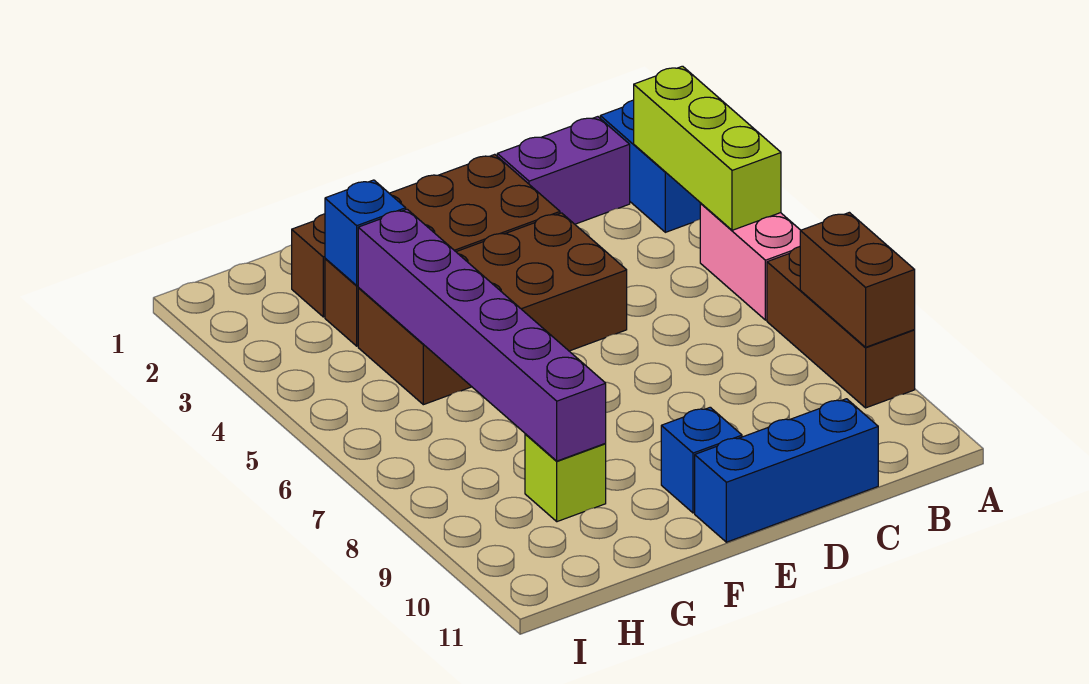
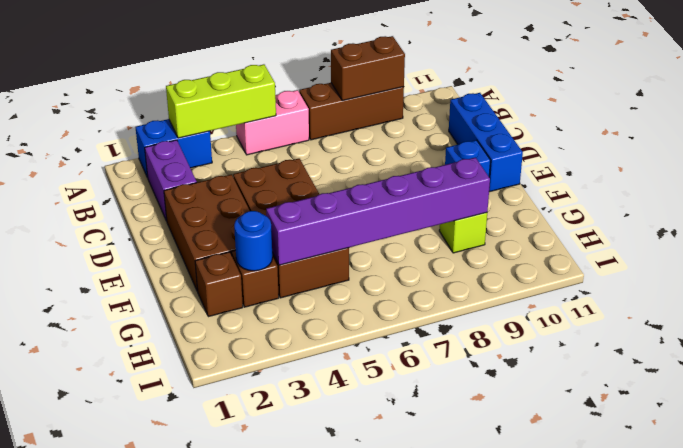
blue 1x1 brick [325,180,406,285] -> blue 1x1 round brick [234,211,273,271]

